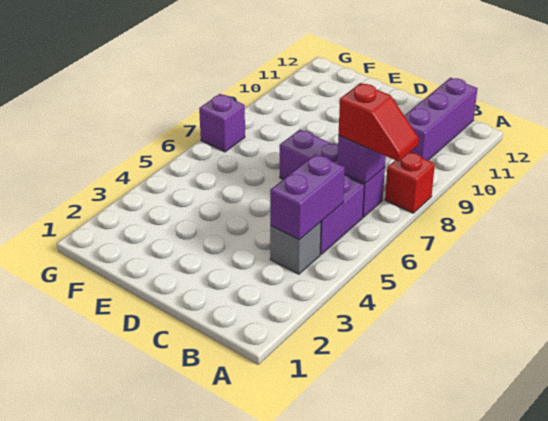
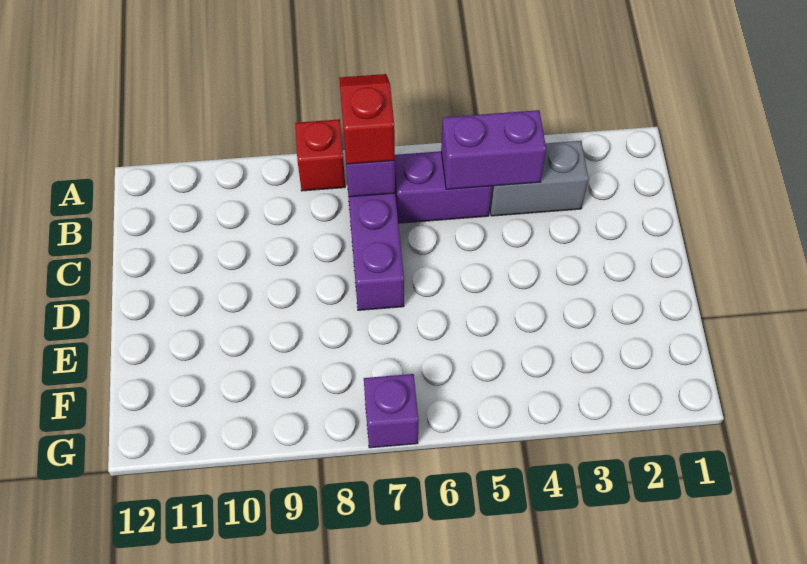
grey 1x1 brick [270,222,321,274] -> grey 1x2 brick [490,141,589,216]
purple 1x3 brick [404,78,478,160] -> none

